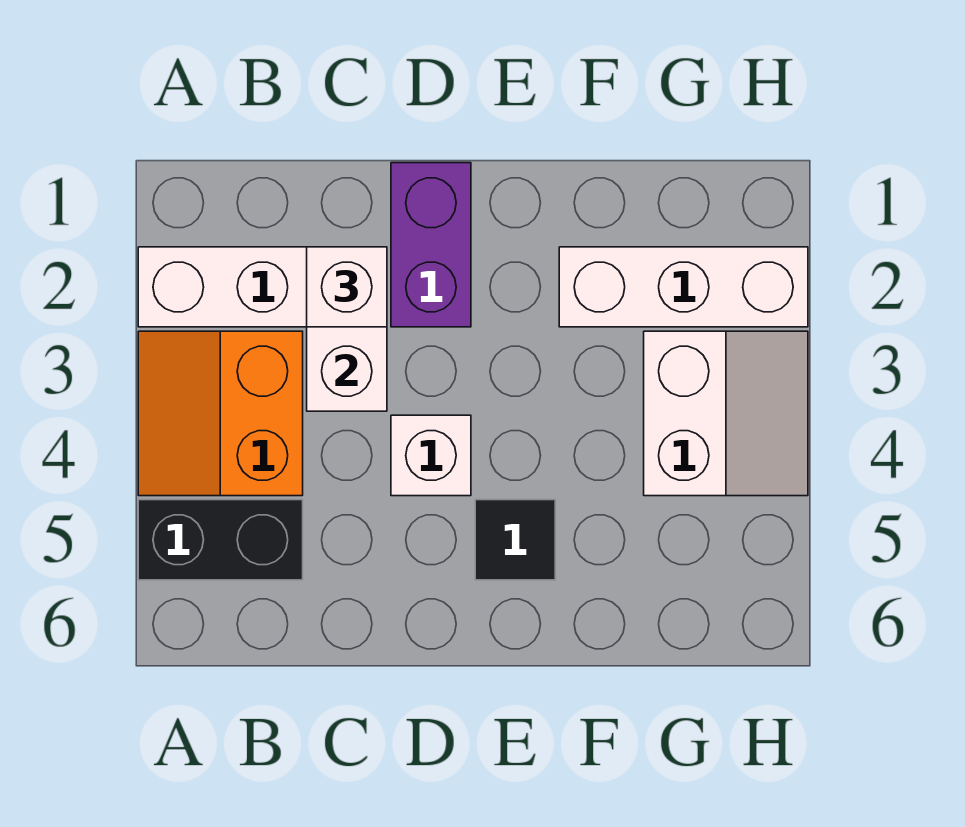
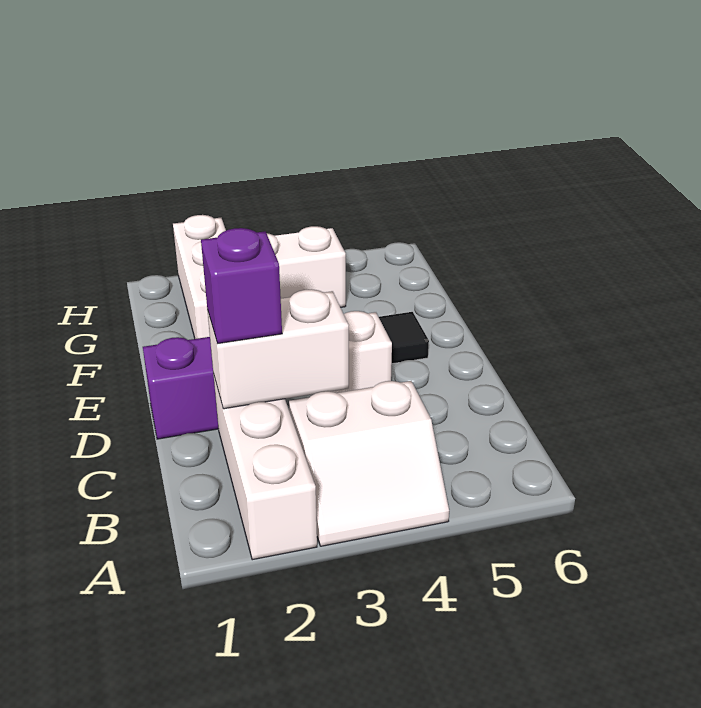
orange 2x2 slope [138,331,303,496] -> white 2x2 slope [289,381,449,546]
black 1x2 brick [138,500,303,580] -> none
white 1x1 brick [307,247,387,327] -> purple 1x1 brick [201,228,282,344]

